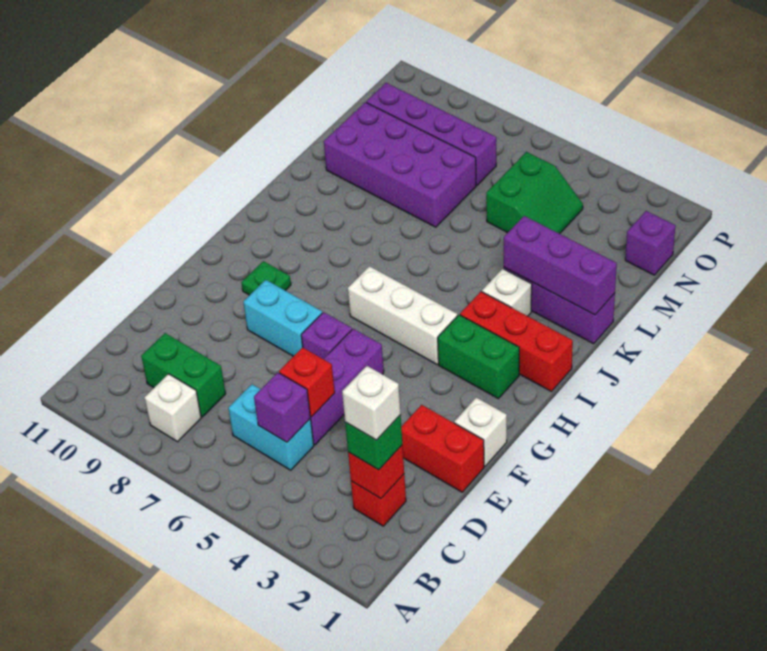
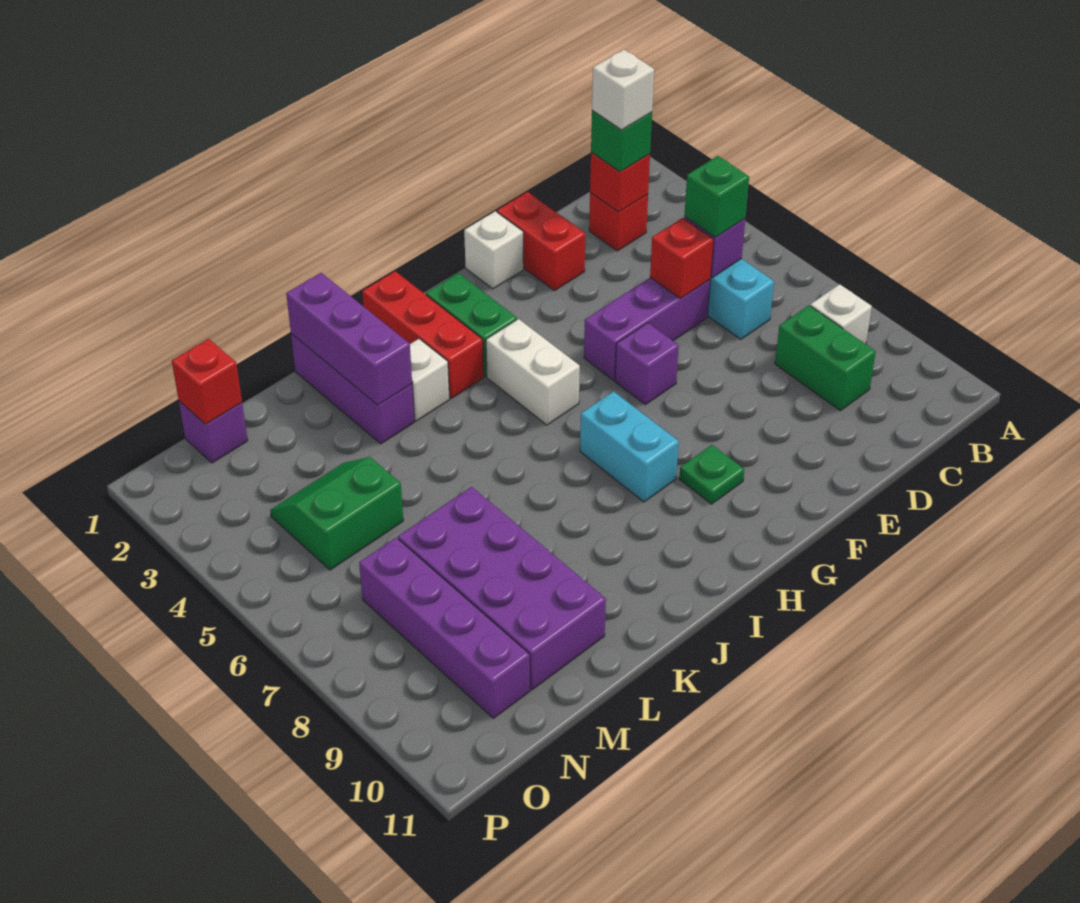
none -> green 1x1 brick [684,156,749,237]
cyan 1x2 brick [243,280,322,356] -> cyan 1x2 brick moved to [580,391,679,502]
white 1x3 brick [348,266,458,364] -> white 1x2 brick [486,319,580,425]
none -> red 1x1 brick [172,339,242,424]

